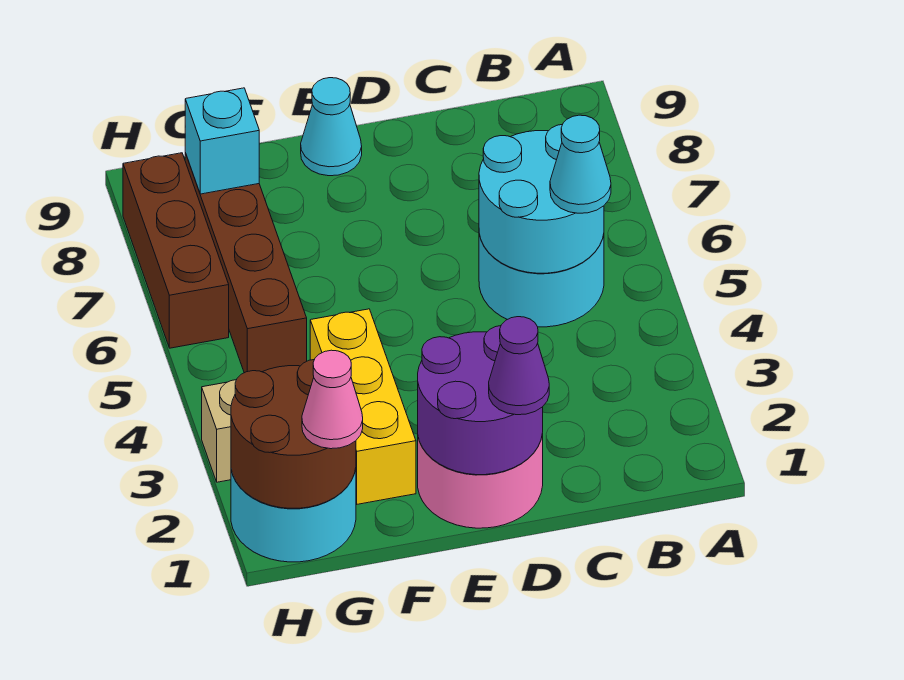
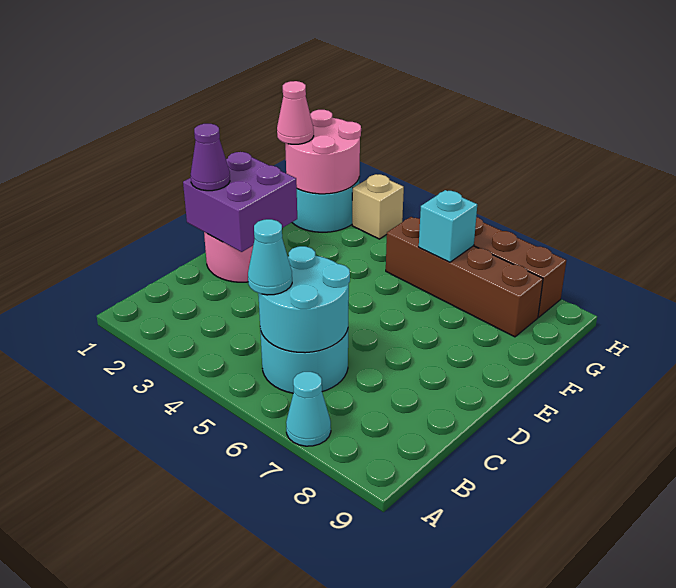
purple 2x2 round brick [418,326,543,475] -> purple 2x2 brick [183,152,297,252]
cyan 1x1 cone [301,78,362,176] -> cyan 1x1 cone moved to [286,372,331,446]
yellow 1x3 brick [310,309,416,504] -> none
brown 2x2 round brick [231,360,356,508] -> pink 2x2 round brick [285,110,361,194]
cyan 1x1 brick [185,88,259,194] -> cyan 1x1 brick moved to [419,190,477,262]

